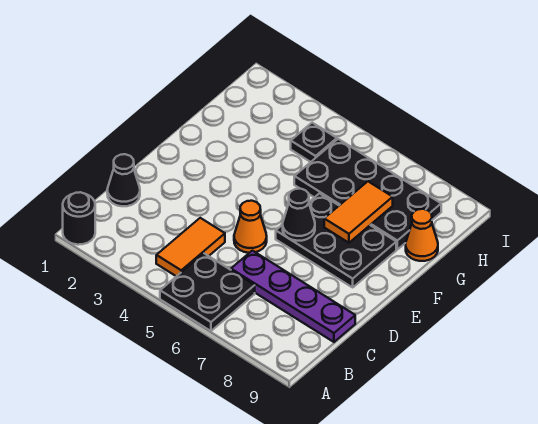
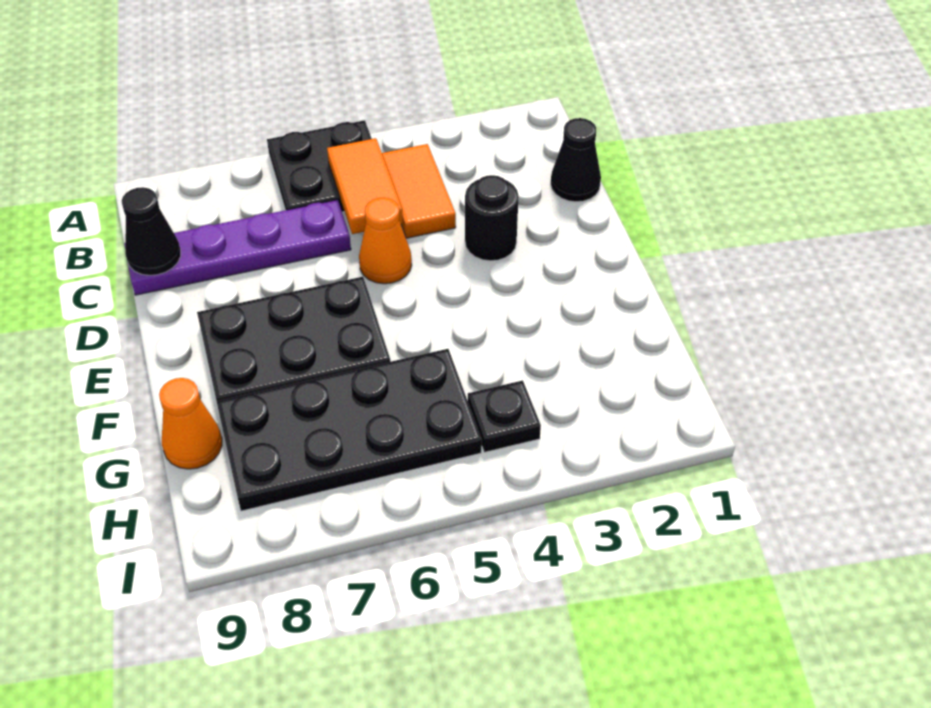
black 1x1 round brick [63,192,95,245] -> black 1x1 round brick moved to [465,175,519,261]
black 1x1 cone [283,189,315,241] -> black 1x1 cone moved to [122,187,181,275]
orange 1x2 tile [324,182,393,243] -> orange 1x2 tile moved to [327,138,403,234]

